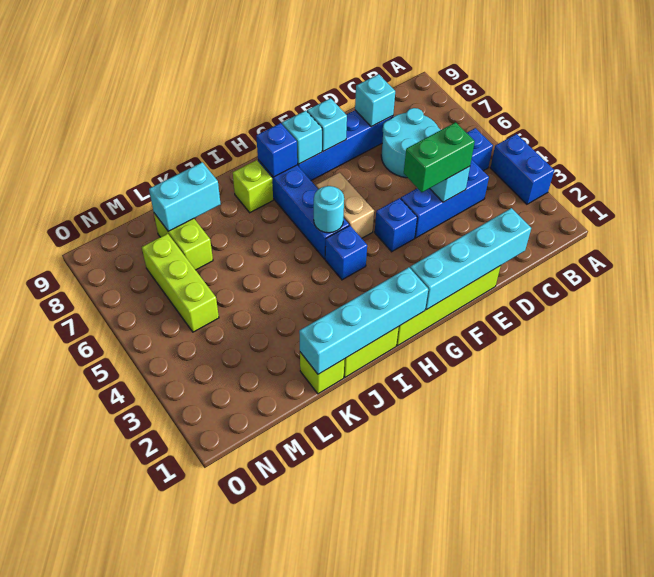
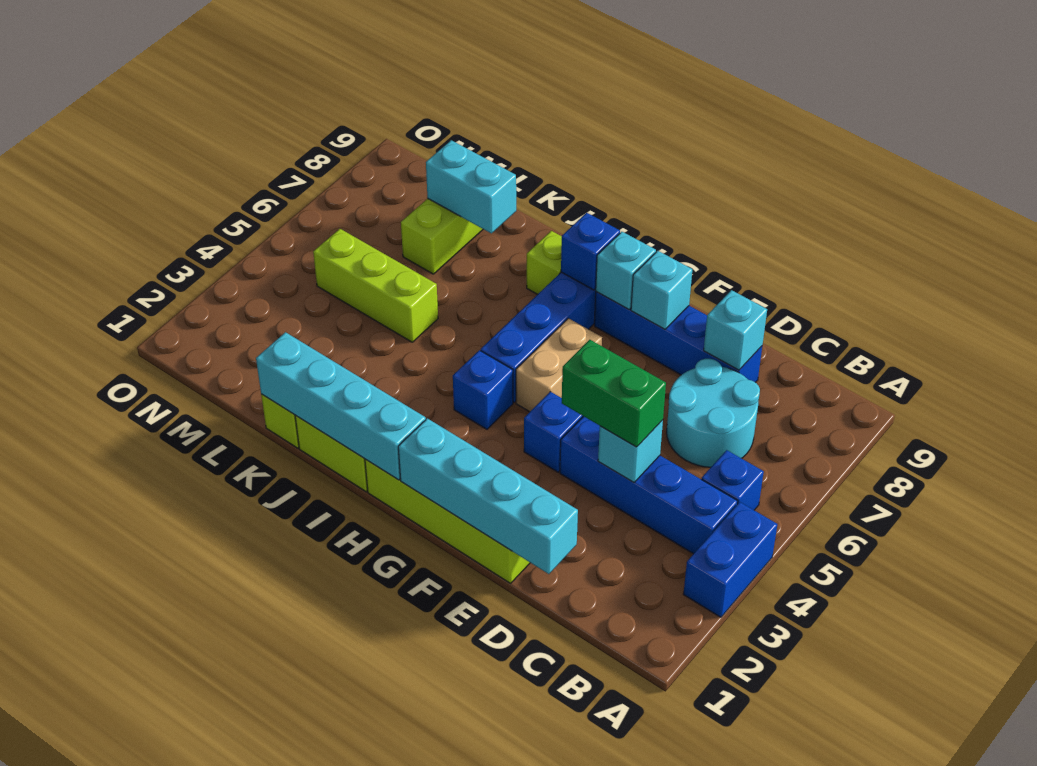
blue 1x3 brick [401,159,489,238] -> blue 1x4 brick [560,416,738,554]
cyan 1x1 round brick [314,186,344,233] -> none
lime 1x3 brick [142,234,219,332] -> lime 1x3 brick turned to [313,229,438,342]

